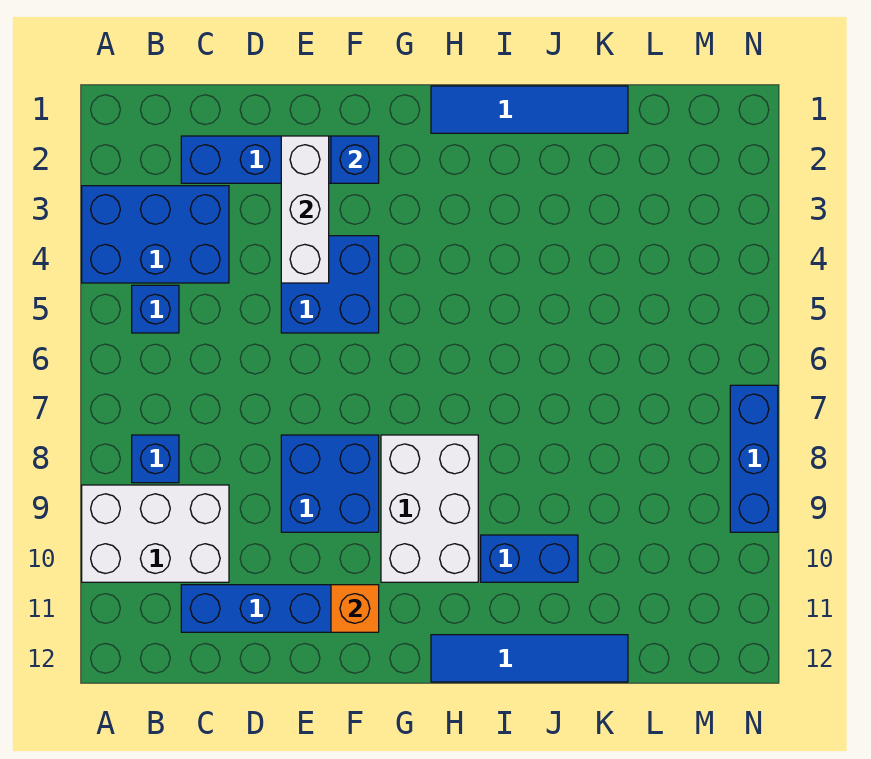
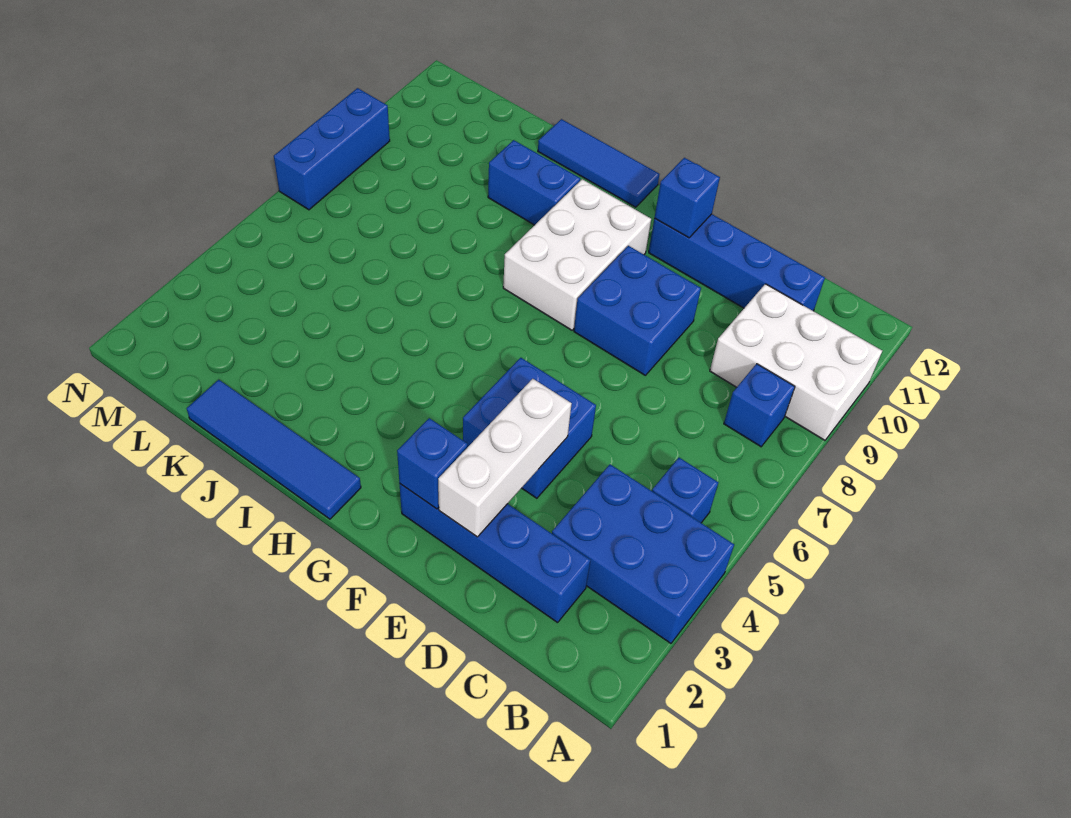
orange 1x1 brick [331,585,379,632] -> blue 1x1 brick [655,158,720,238]
blue 1x4 tile [431,635,628,682] -> blue 1x3 tile [538,119,660,207]

